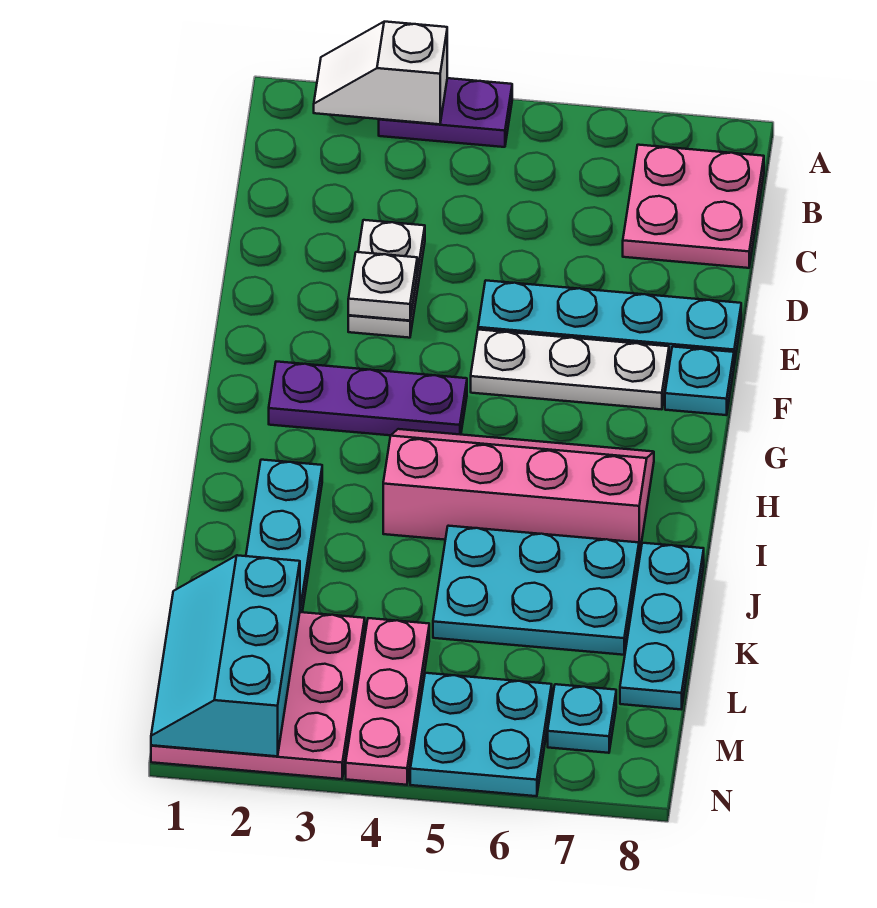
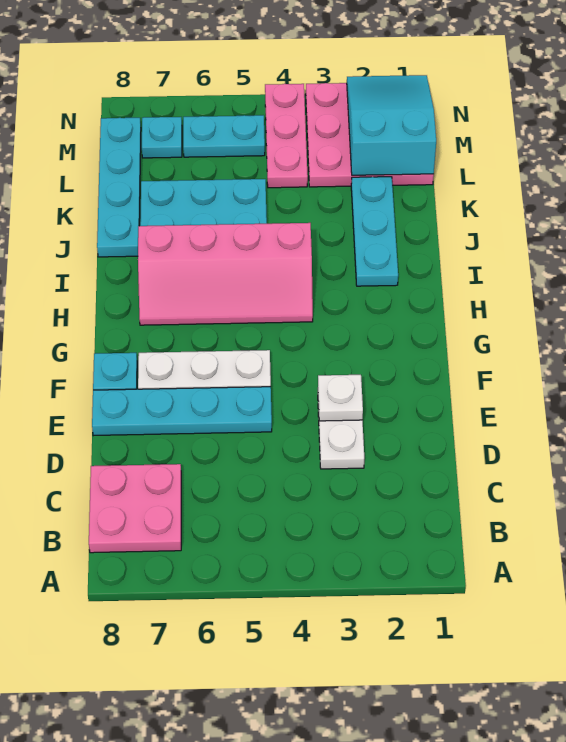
white 1x2 slope [314,22,447,124] -> none
purple 1x2 plate [379,78,512,147] -> none
purple 1x3 plate [269,362,467,435] -> none
cyan 1x3 plate [620,543,704,709] -> cyan 1x4 plate [97,118,141,257]
cyan 2x3 slope [151,555,300,756] -> cyan 2x3 slope turned to [347,75,436,175]
cyan 2x2 plate [410,673,552,796] -> cyan 1x2 plate [183,115,265,157]

